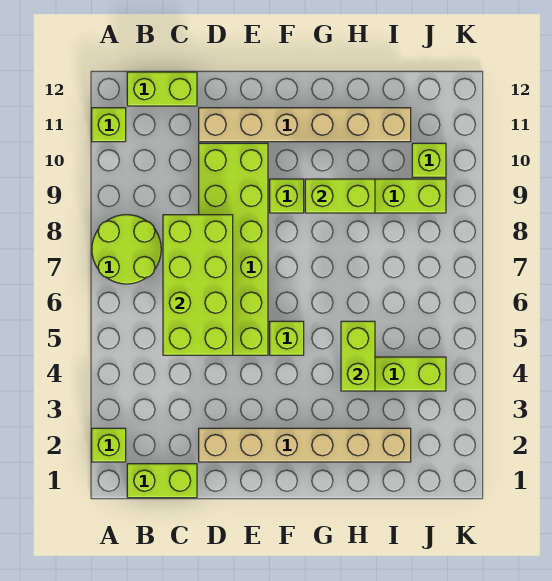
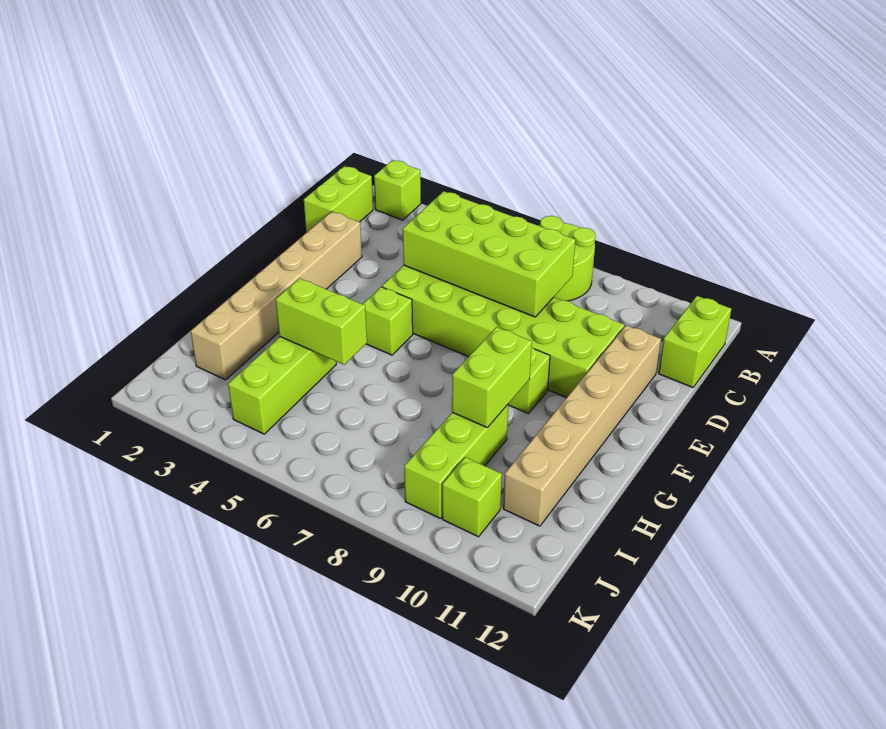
lime 1x1 brick [92,108,126,142] -> none

